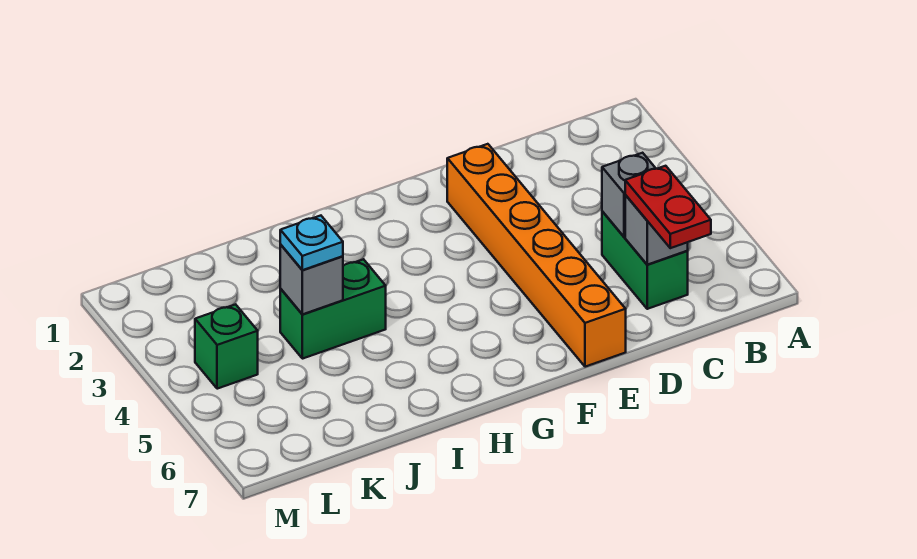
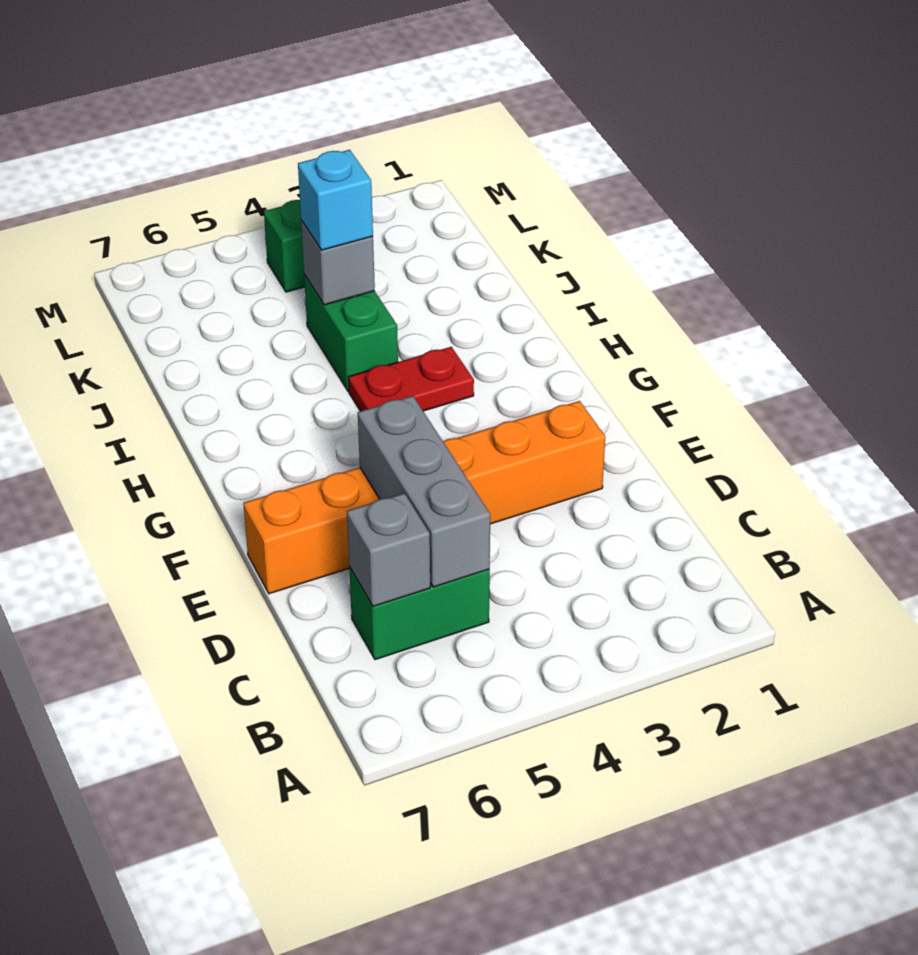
grey 1x1 brick [602,153,656,237] -> grey 1x3 brick [358,396,490,587]
red 1x2 plate [625,166,711,248] -> red 1x2 plate moved to [348,347,474,411]
cyan 1x1 plate [280,216,343,270] -> cyan 1x1 brick [298,150,373,250]

